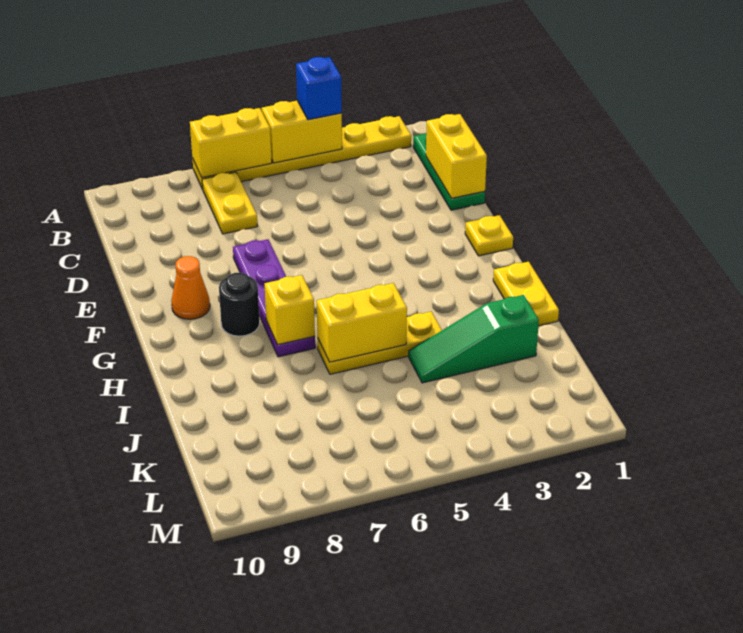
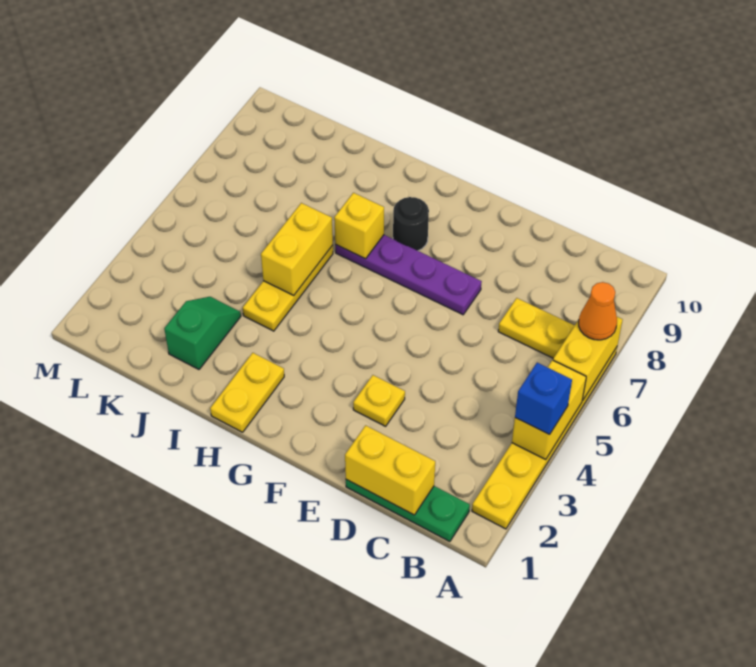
yellow 1x1 plate [465,215,513,256] -> yellow 1x1 plate moved to [353,375,405,426]
orange 1x1 cone [171,256,210,319] -> orange 1x1 cone moved to [579,282,617,340]
yellow 1x2 plate [493,262,559,326] -> yellow 1x2 plate turned to [210,353,284,432]
green 1x3 slope [409,295,539,383] -> green 1x2 slope [164,297,241,369]

